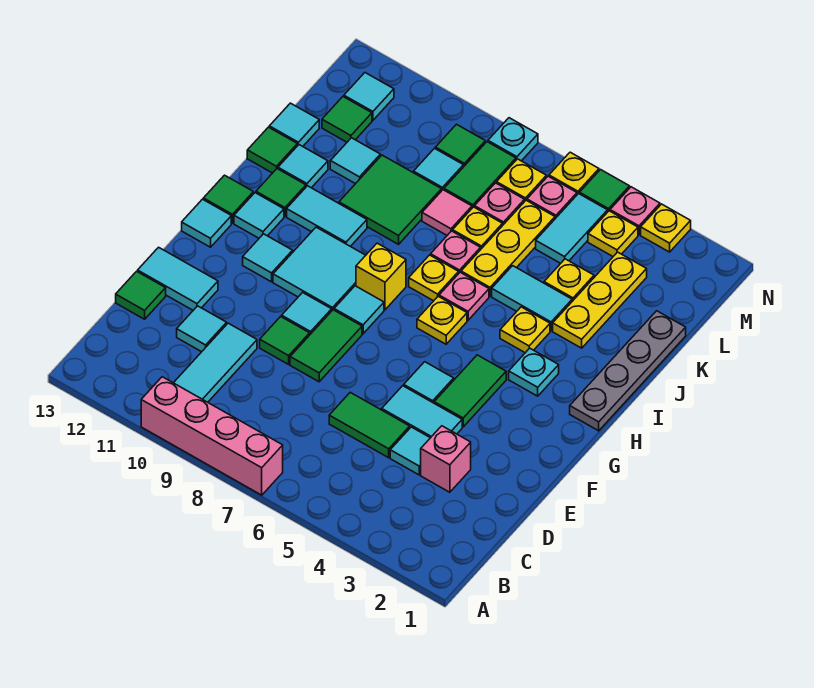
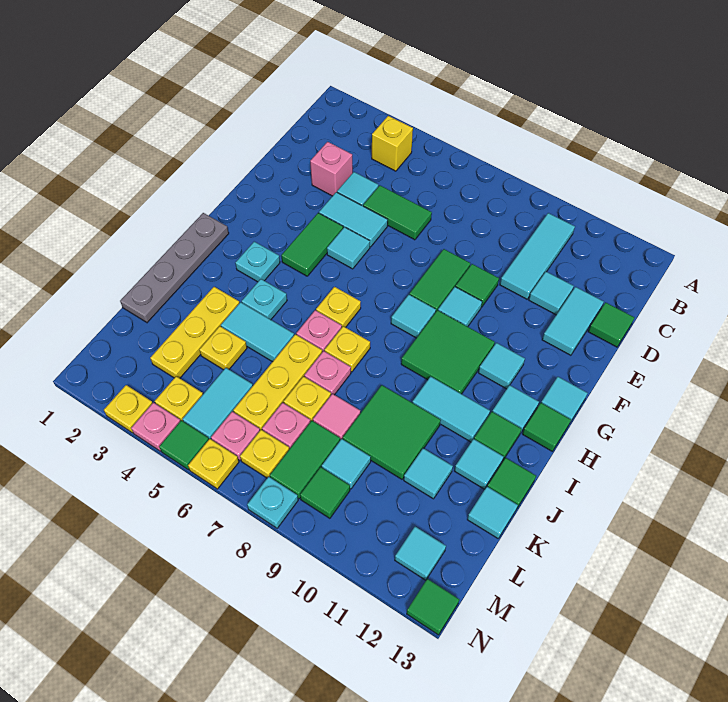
pink 1x4 brick [141,377,283,495] -> none
cyan 1x2 tile [138,247,218,310] -> cyan 1x2 tile turned to [542,287,604,355]
cyan 2x2 tile [273,227,366,310] -> green 2x2 tile [401,310,495,394]
yellow 1x1 brick [356,243,406,310] -> yellow 1x1 brick moved to [372,116,413,171]
yellow 1x1 plate [500,307,550,353] -> cyan 1x1 plate [242,279,287,320]
green 1x1 tile [322,97,372,142] -> green 1x1 tile moved to [407,579,459,635]

